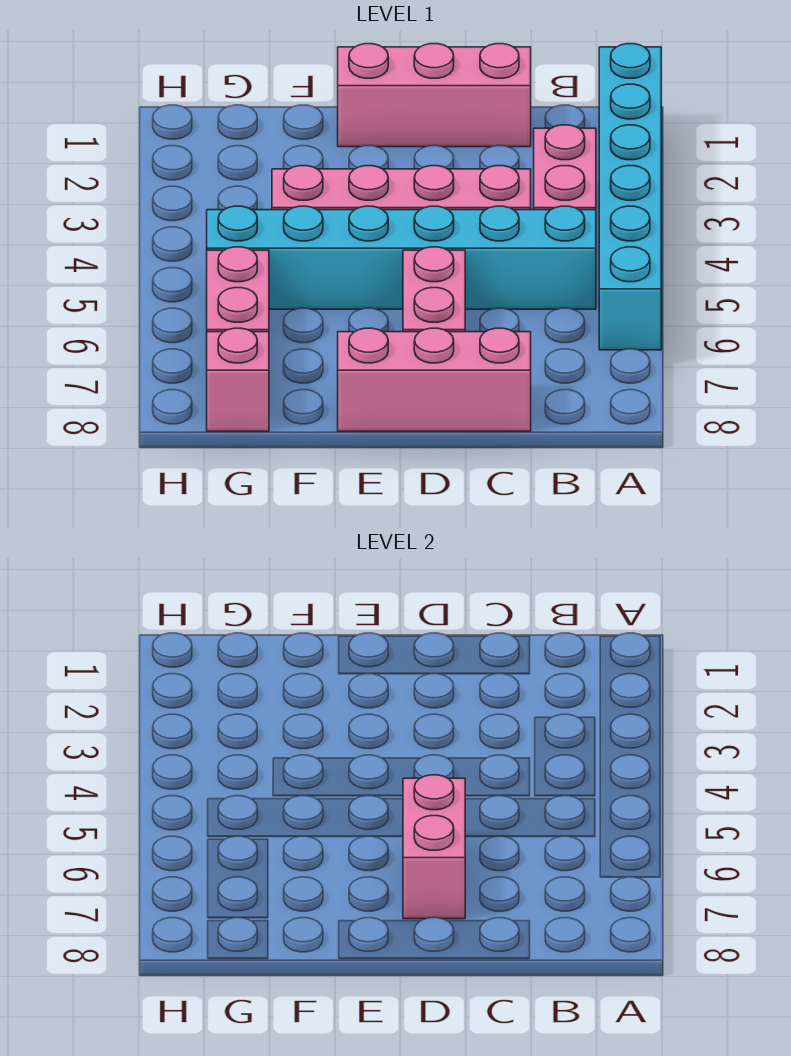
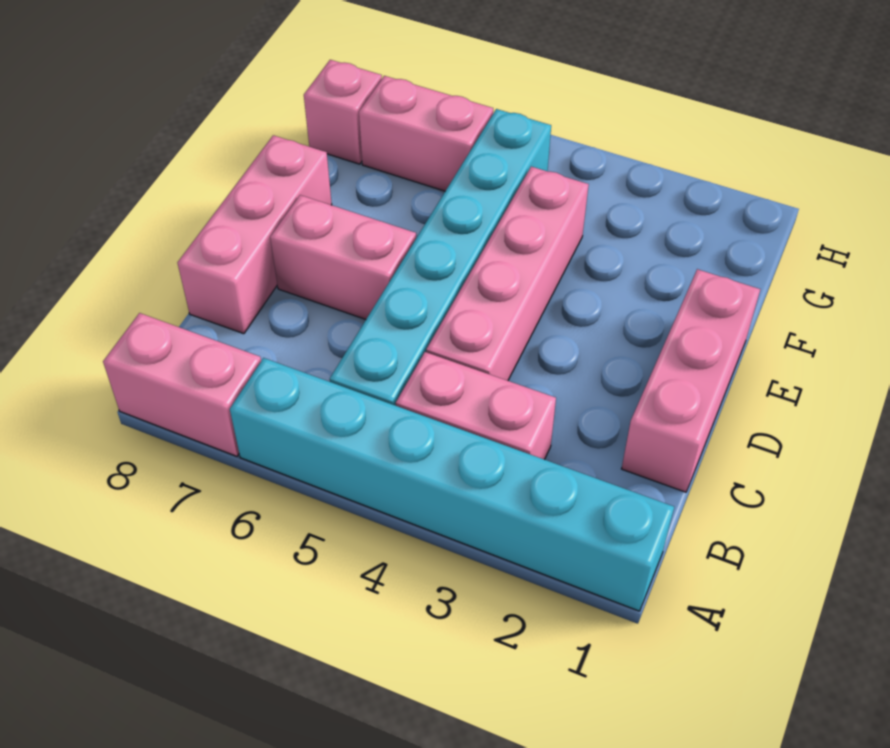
pink 1x2 brick [403,775,465,919] -> pink 1x2 brick moved to [103,313,261,456]

